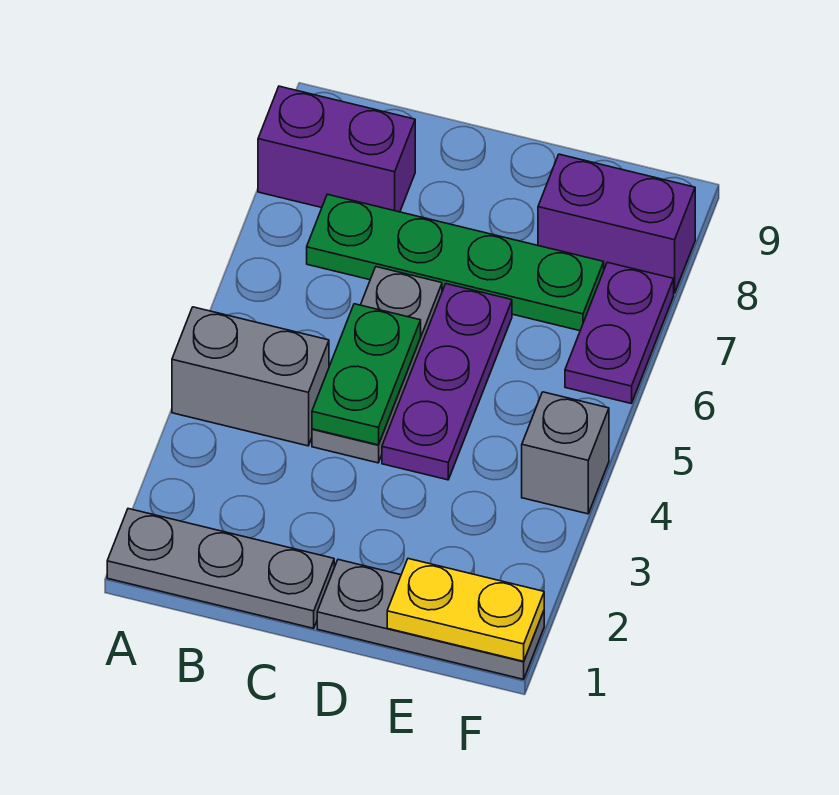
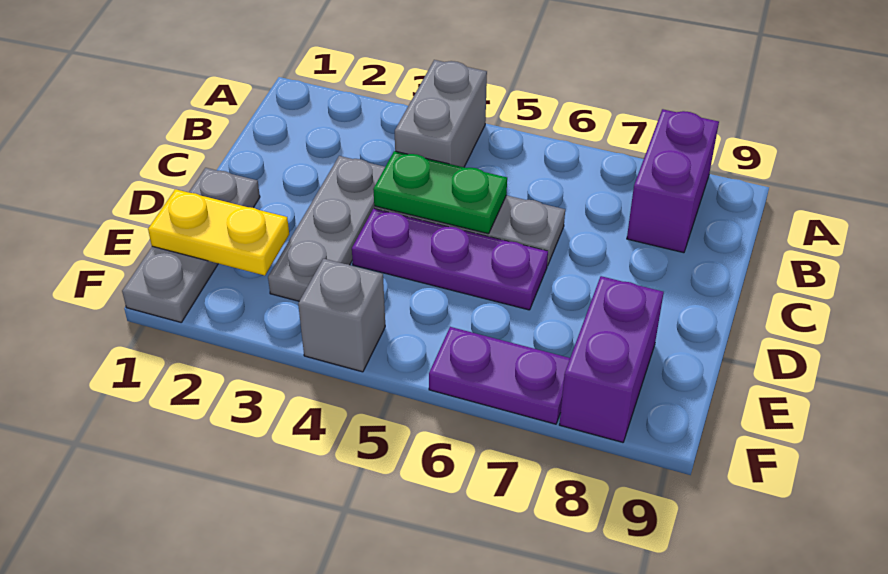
grey 1x3 plate [107,509,334,628] -> grey 1x3 plate moved to [268,156,385,301]
green 1x4 plate [307,194,604,331] -> none
yellow 1x2 plate [387,559,544,661] -> yellow 1x2 plate turned to [148,189,289,276]

